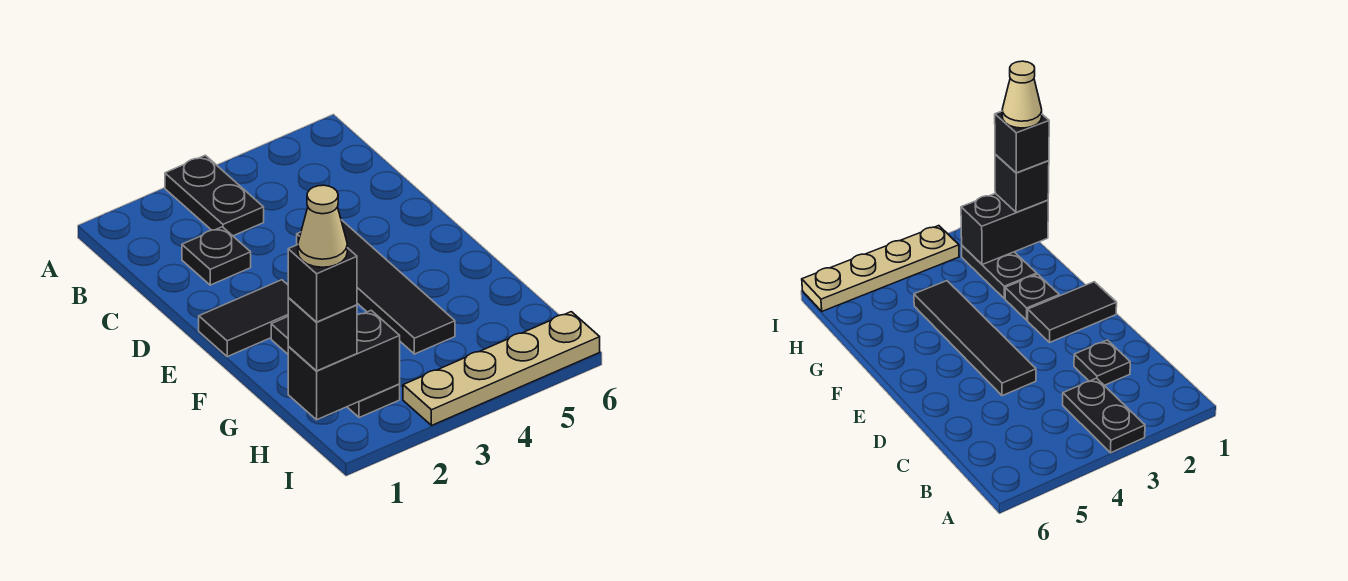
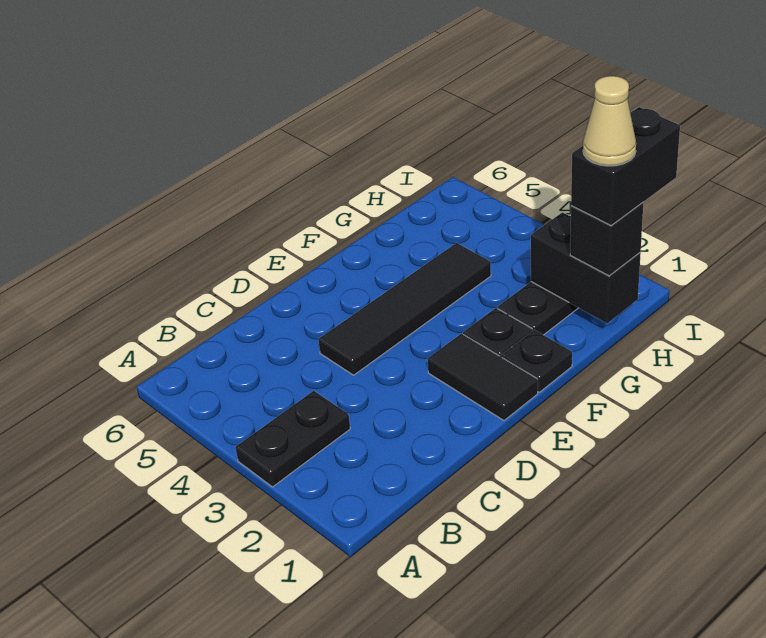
black 1x1 plate [182,227,251,285] -> black 1x1 plate moved to [501,330,572,392]
black 1x1 brick [288,245,357,322] -> black 1x2 brick [571,107,680,226]
tan 1x4 plate [403,312,600,426] -> none

